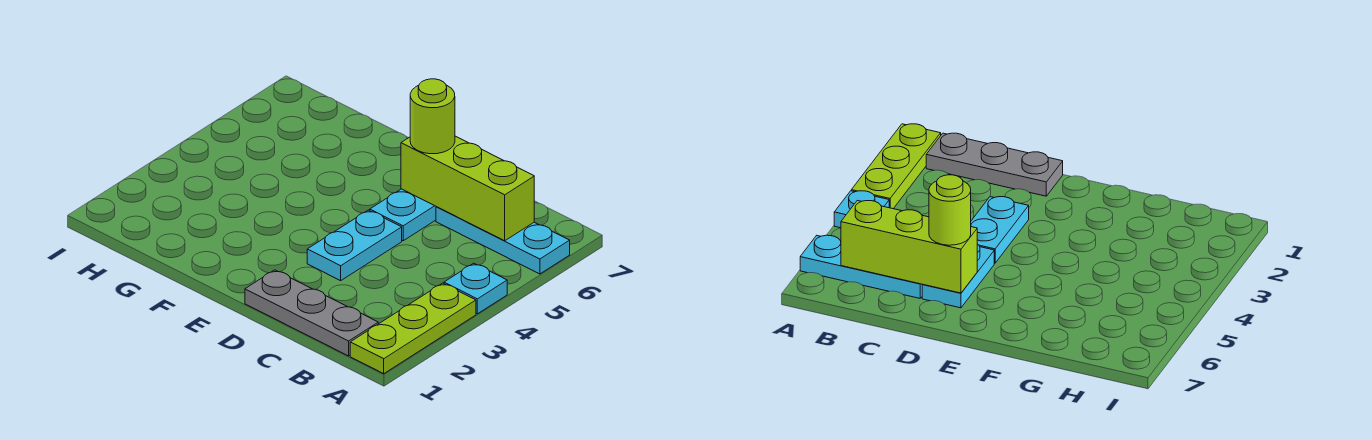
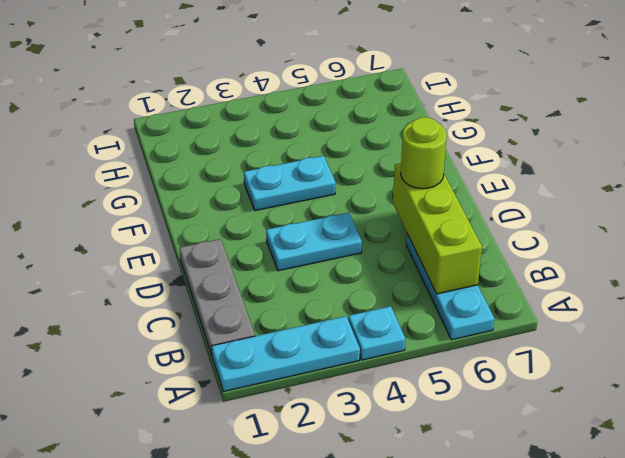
lime 1x3 plate [350,283,476,374] -> cyan 1x3 plate [212,316,360,391]
cyan 1x2 plate [370,189,436,241] -> cyan 1x2 plate moved to [244,156,336,211]

